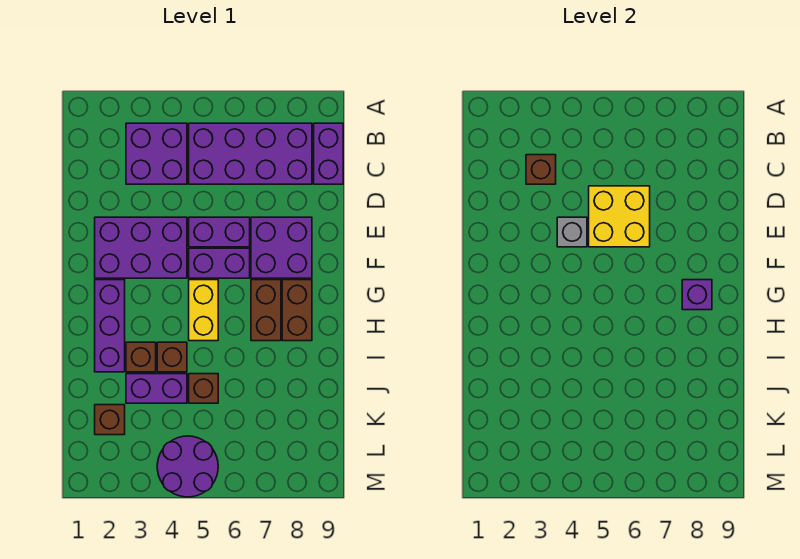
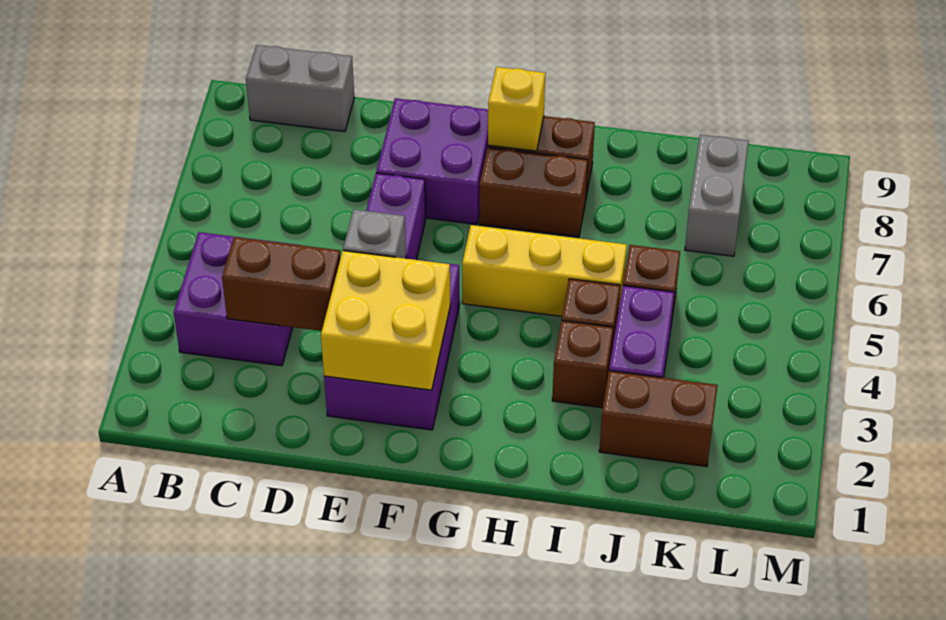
purple 2x4 brick [189,123,312,184] -> none
purple 1x2 brick [314,123,343,184] -> grey 1x2 brick [246,45,354,132]
brown 1x1 brick [526,155,556,184] -> brown 1x2 brick [222,237,341,331]
yellow 2x2 brick [589,186,650,247] -> yellow 2x2 brick moved to [321,251,450,390]
purple 1x2 brick [189,248,250,278] -> none
purple 1x3 brick [95,280,125,372] -> none
yellow 1x2 brick [189,280,218,341] -> yellow 1x3 brick [462,225,627,316]
purple 1x1 brick [682,280,712,310] -> yellow 1x1 brick [488,67,545,151]
brown 1x1 brick [95,405,125,435] -> brown 1x2 brick [599,371,718,467]
none -> grey 1x2 brick [685,135,749,256]
purple 2x2 round brick [157,436,218,497] -> none

